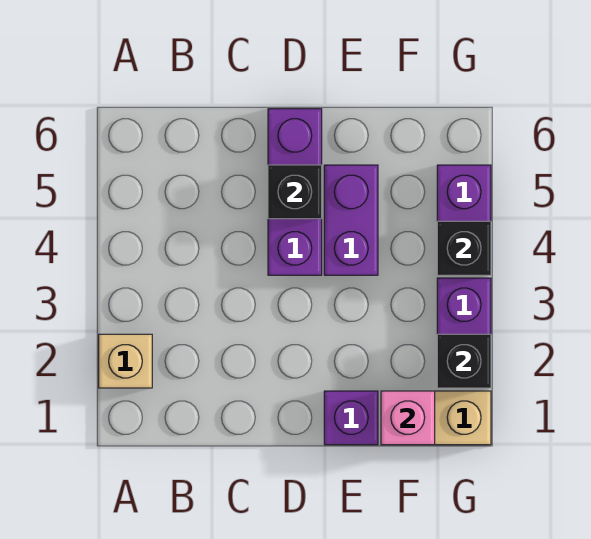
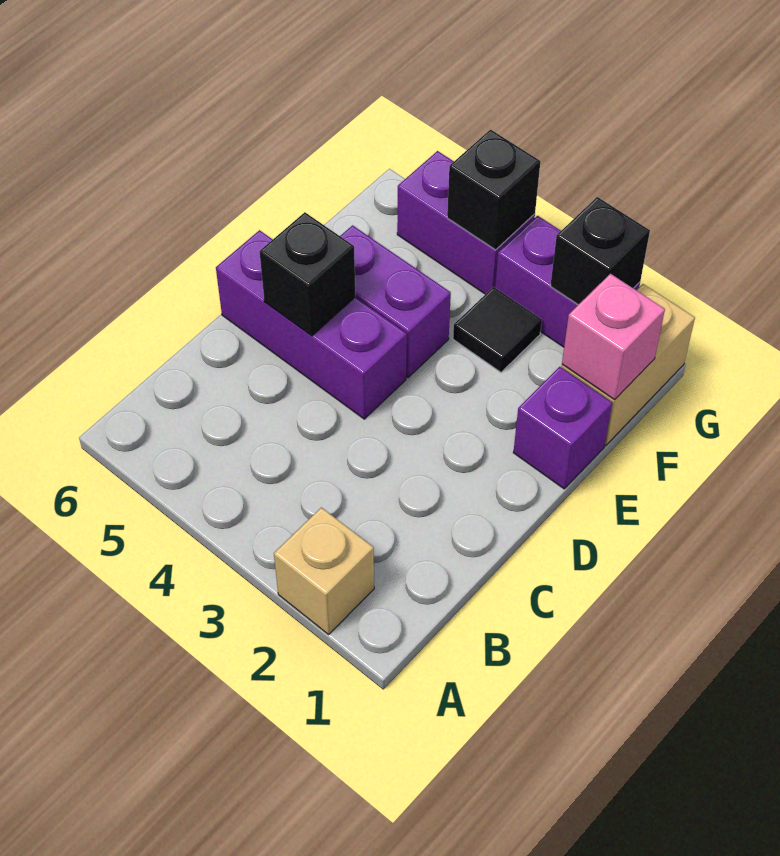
none -> black 1x1 tile [453,287,542,372]

